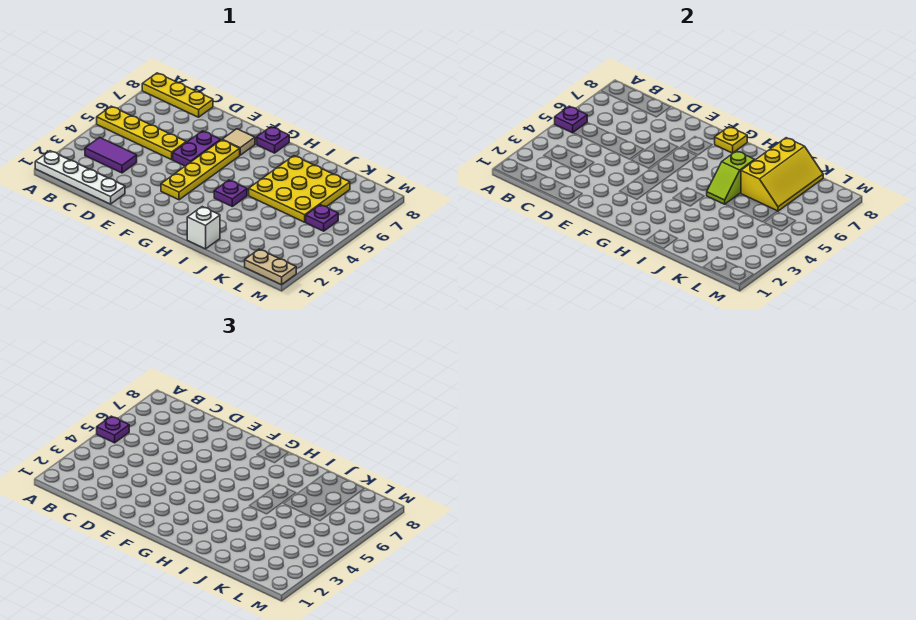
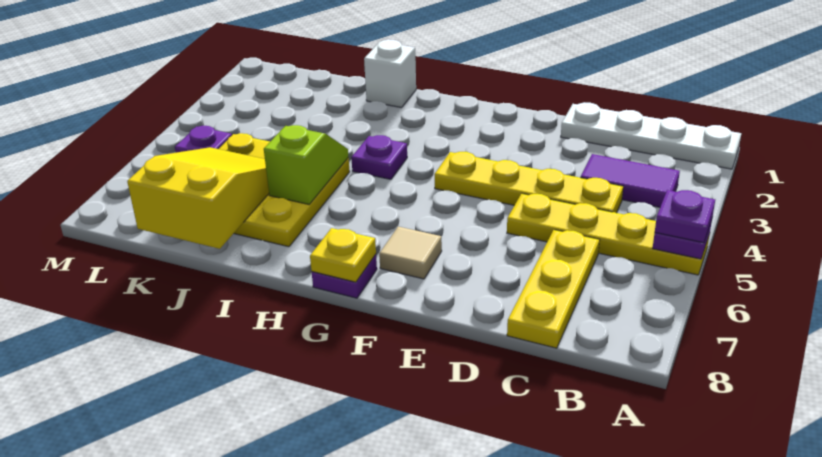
yellow 1x3 plate [142,73,213,117] -> yellow 1x3 plate turned to [507,230,600,348]
purple 1x2 plate [173,131,221,166] -> none
yellow 1x4 plate [161,140,240,200] -> yellow 1x4 plate turned to [435,152,623,213]
yellow 2x3 slope [741,138,823,211] -> yellow 2x3 slope turned to [127,147,269,249]
tan 1x2 plate [245,249,296,285] -> none

